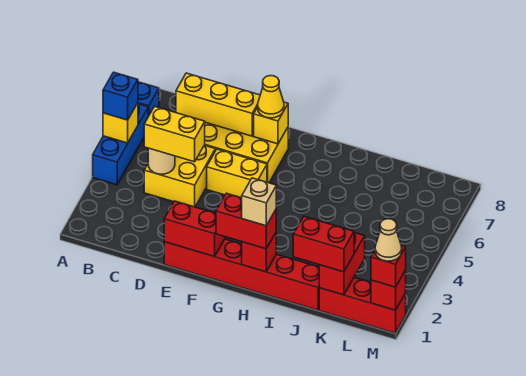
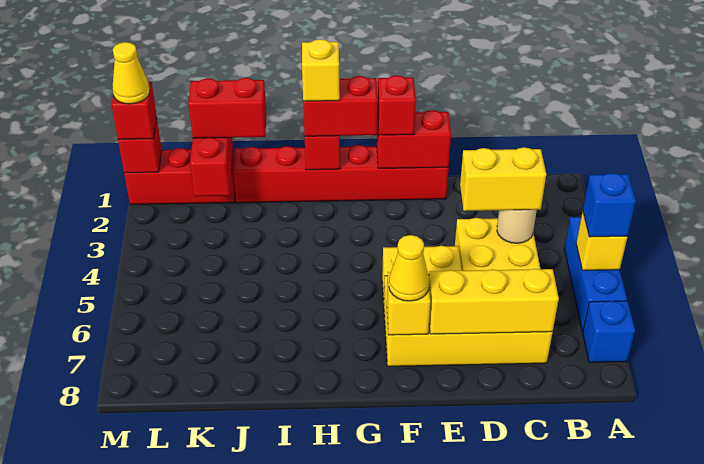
none -> red 1x1 brick [377,75,416,135]
tan 1x1 brick [242,178,276,226] -> yellow 1x1 brick [302,39,340,101]
tan 1x1 cone [375,219,402,261] -> yellow 1x1 cone [112,42,150,104]

